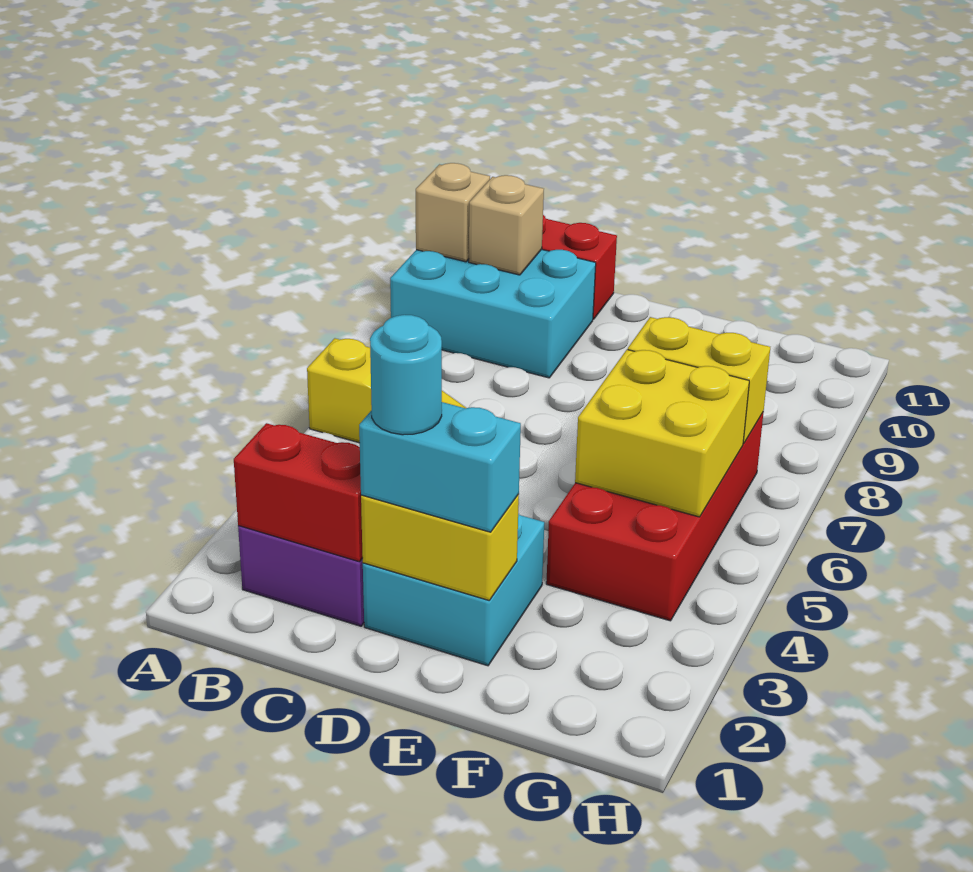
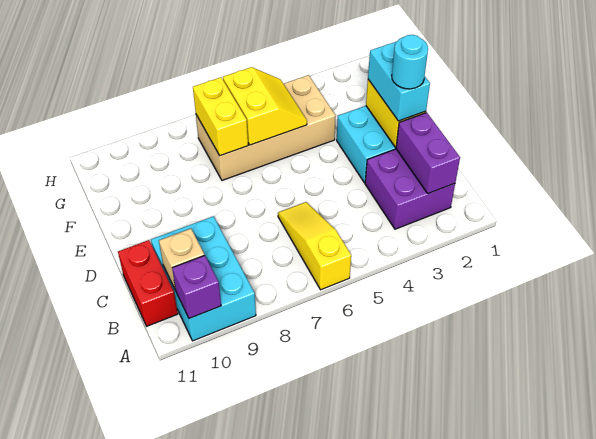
tan 1x1 brick [416,163,490,262] -> purple 1x1 brick [172,255,221,319]
red 1x2 brick [234,423,363,562] -> purple 1x2 brick [396,113,460,194]
red 2x4 brick [546,413,763,621] -> tan 2x4 brick [196,75,336,180]
yellow 2x2 brick [575,350,749,517] -> yellow 2x2 slope [223,67,307,145]

